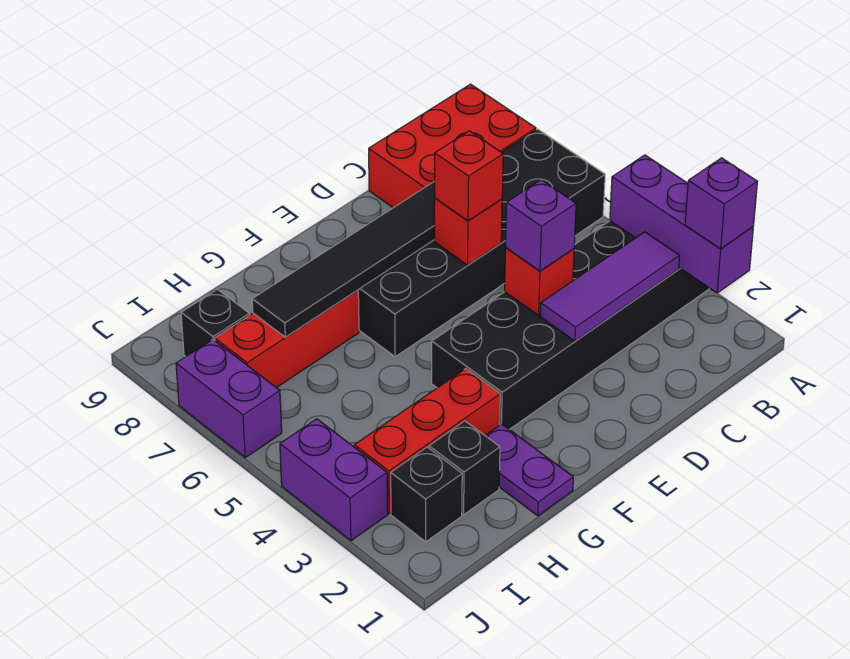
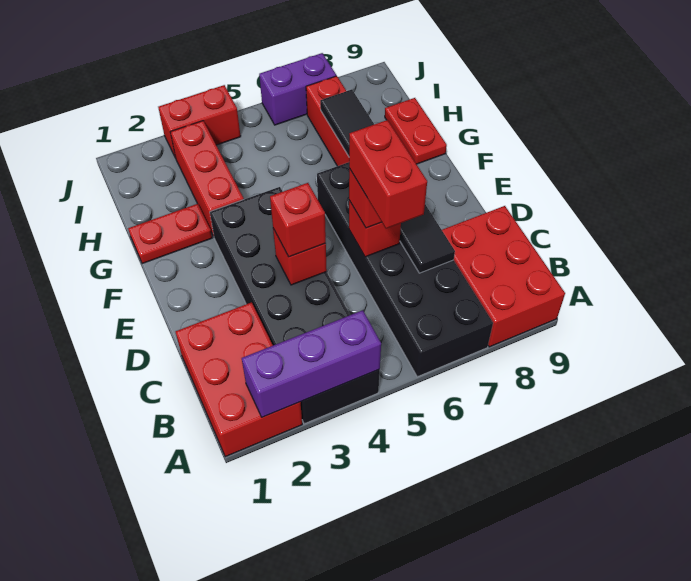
none -> red 2x3 brick [176,302,302,457]
purple 1x1 brick [685,158,757,249] -> none
purple 1x3 tile [540,232,679,341] -> none
none -> red 1x2 brick [349,120,427,229]
purple 1x1 brick [505,180,576,271] -> red 1x1 brick [270,183,326,257]
purple 1x2 plate [485,424,573,516] -> red 1x2 plate [128,204,212,264]
none -> red 1x2 plate [385,98,447,164]
black 1x1 brick [429,421,500,515] -> none
black 1x1 brick [391,447,462,542] -> none
black 1x1 brick [181,289,250,356] -> none
purple 1x2 brick [280,419,388,541] -> red 1x2 brick [158,85,241,158]

